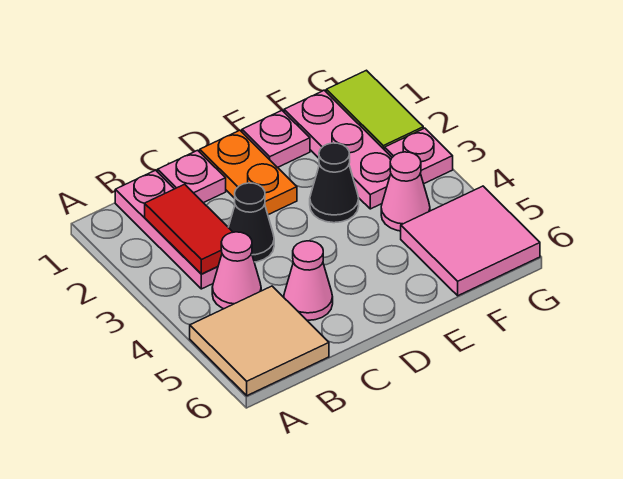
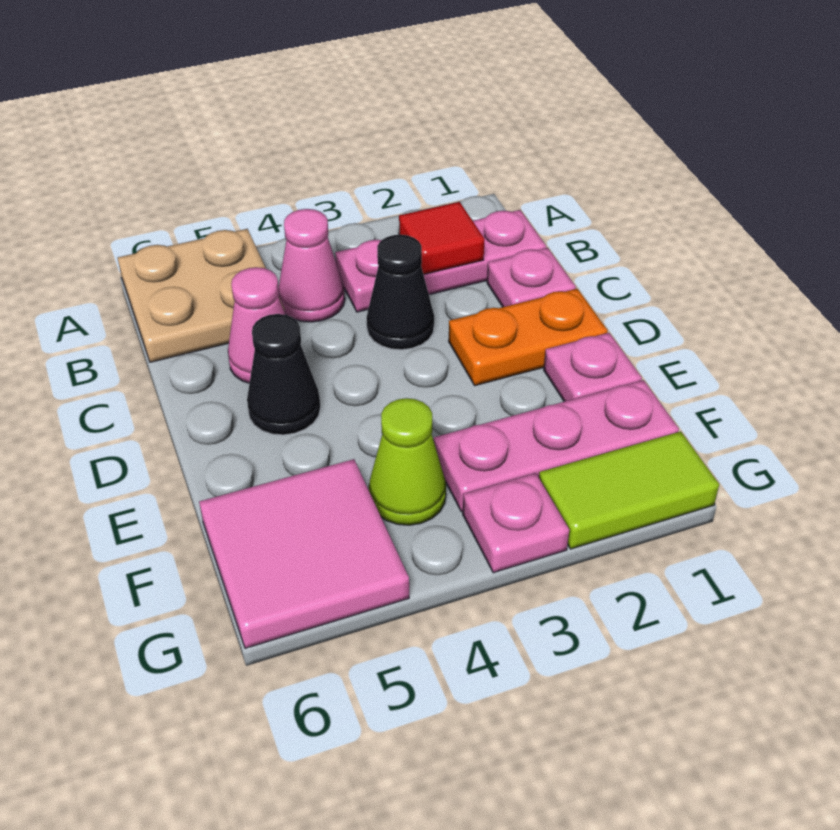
tan 2x2 tile [190,286,329,396] -> tan 2x2 plate [118,229,285,362]
red 1x2 tile [145,184,233,274] -> red 1x1 tile [399,202,485,274]
black 1x1 cone [310,143,359,223] -> black 1x1 cone moved to [247,314,320,435]
pink 1x1 cone [381,152,430,231] -> lime 1x1 cone [369,398,446,525]

